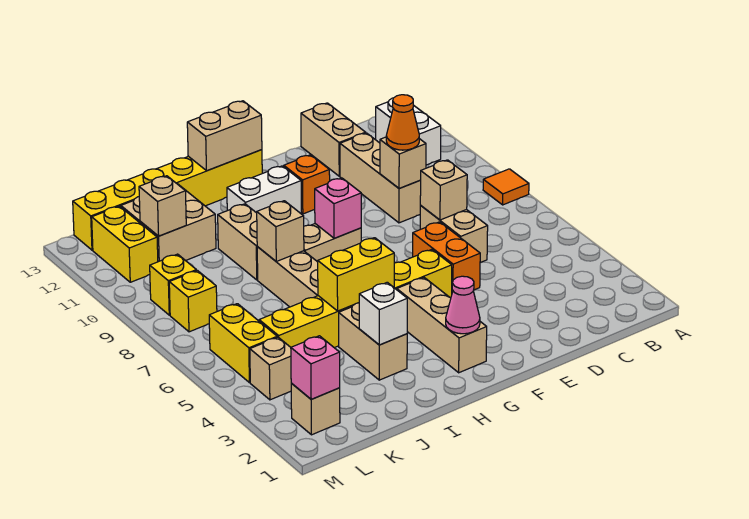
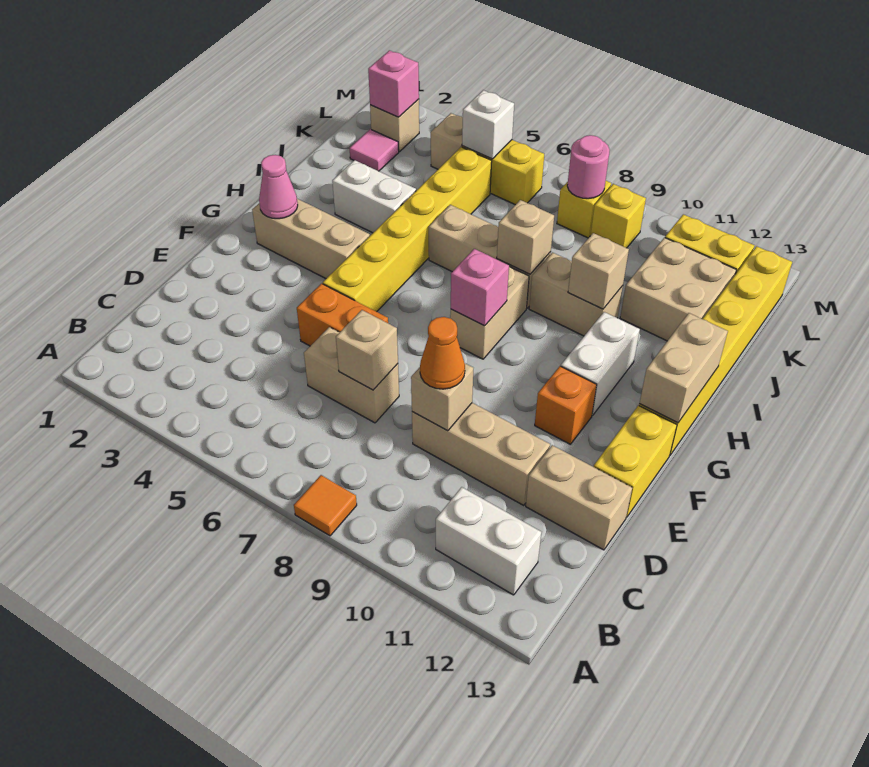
yellow 1x2 brick [318,238,394,311] -> yellow 1x2 brick moved to [594,405,677,517]
tan 1x2 brick [339,303,407,380] -> white 1x2 brick [332,160,416,233]
white 1x1 brick [359,282,407,345] -> white 1x1 brick moved to [462,90,514,159]
none -> pink 1x1 tile [350,129,399,171]
tan 1x1 brick [139,176,186,236] -> tan 1x1 brick moved to [568,233,629,309]
none -> pink 1x1 round brick [567,135,610,199]

